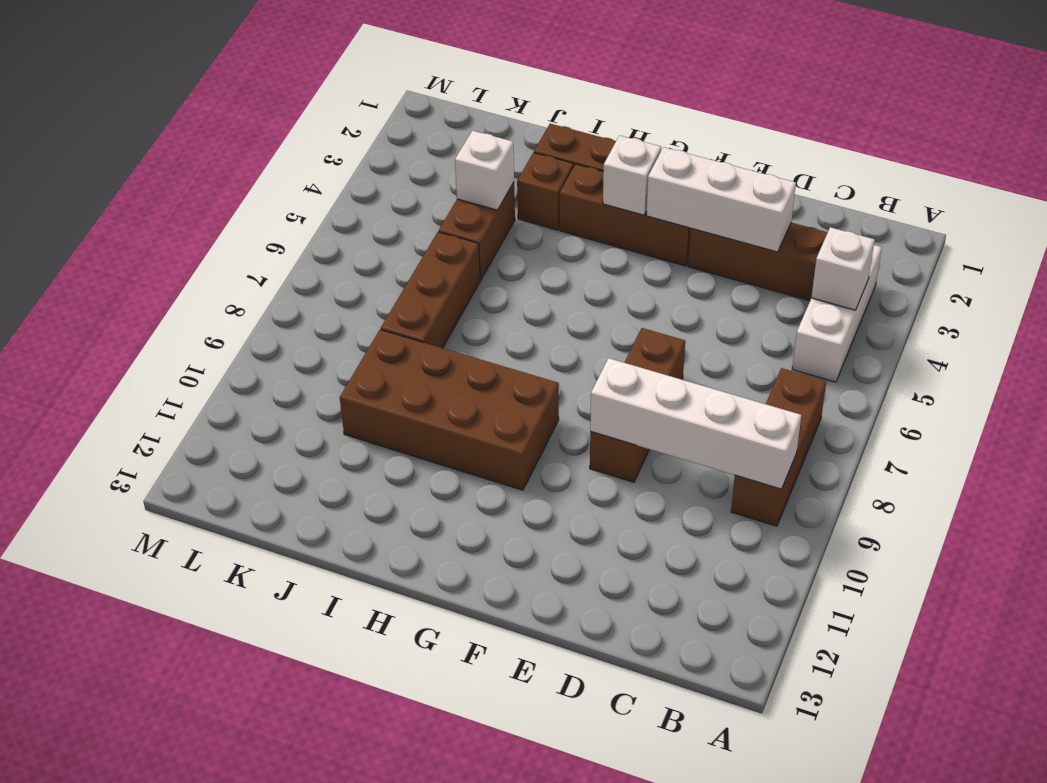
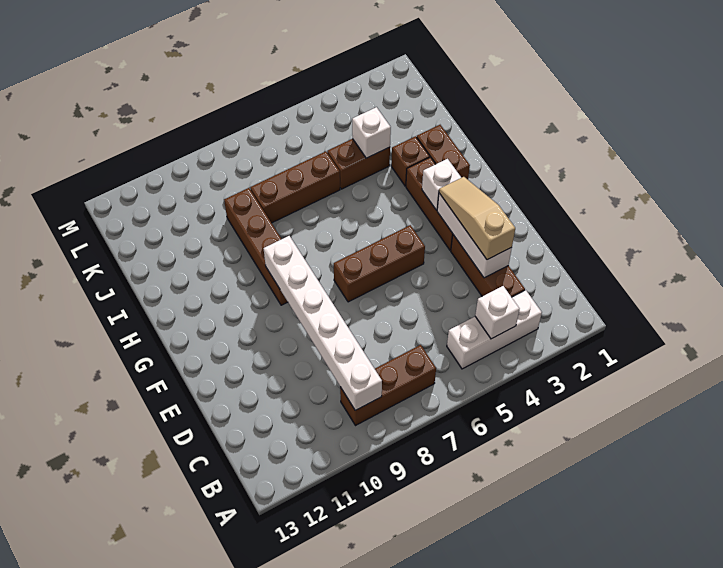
white 1x4 brick [590,358,801,489] -> white 1x6 brick [264,236,382,410]
none -> tan 1x3 slope [439,177,515,260]
brown 1x3 brick [590,328,685,482] -> brown 1x3 brick moved to [334,225,425,302]
brown 2x4 brick [340,330,559,490] -> brown 1x4 brick [224,188,288,305]

